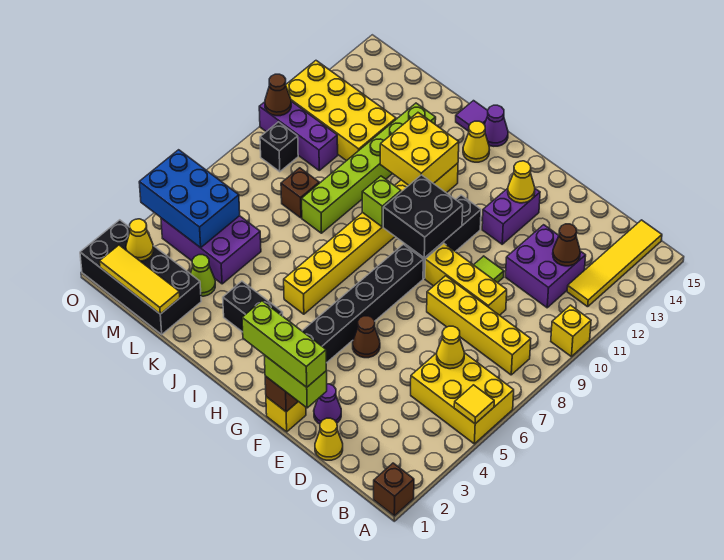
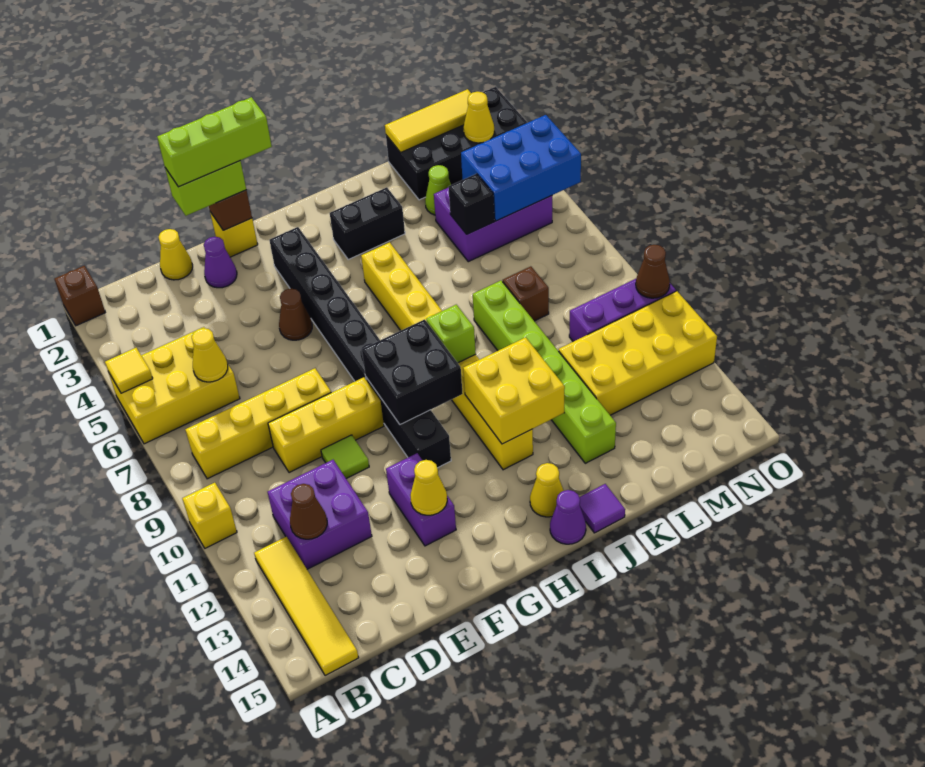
black 1x1 brick [260,122,298,172] -> black 1x1 brick moved to [448,174,494,234]

